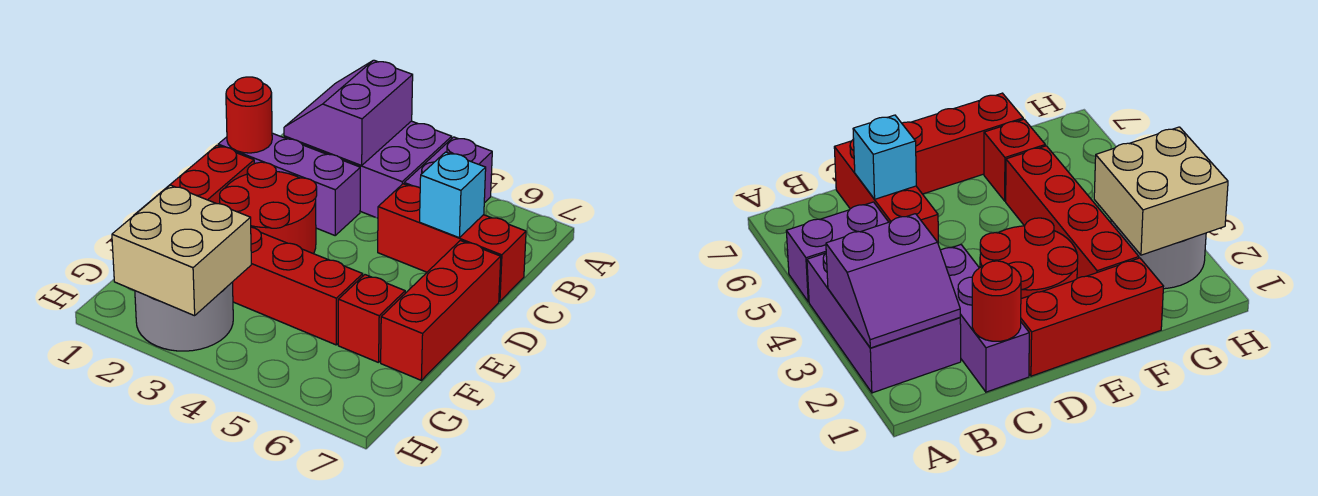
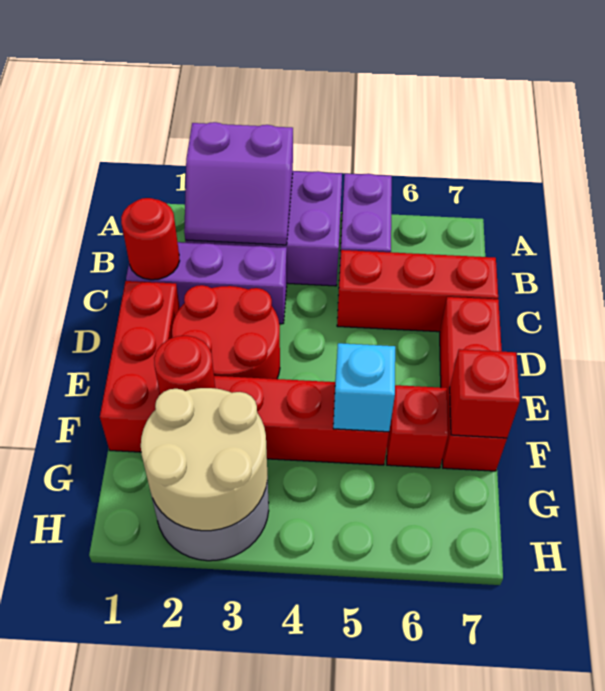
purple 2x2 slope [284,60,413,165] -> purple 2x2 slope turned to [184,122,293,245]
cyan 1x1 brick [420,152,486,238] -> cyan 1x1 brick moved to [333,343,395,432]
none -> red 1x1 round brick [154,336,215,395]
none -> red 1x1 brick [450,349,520,438]
tan 2x2 brick [112,185,251,316] -> tan 2x2 round brick [141,388,267,531]

